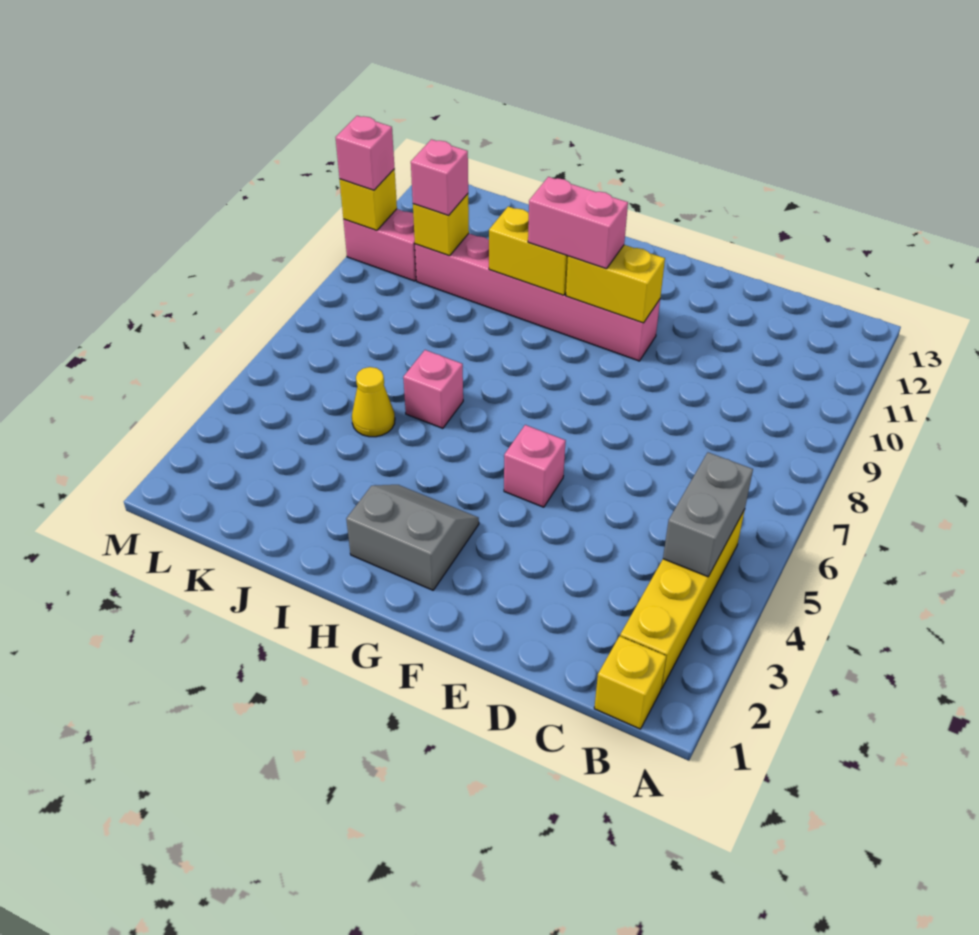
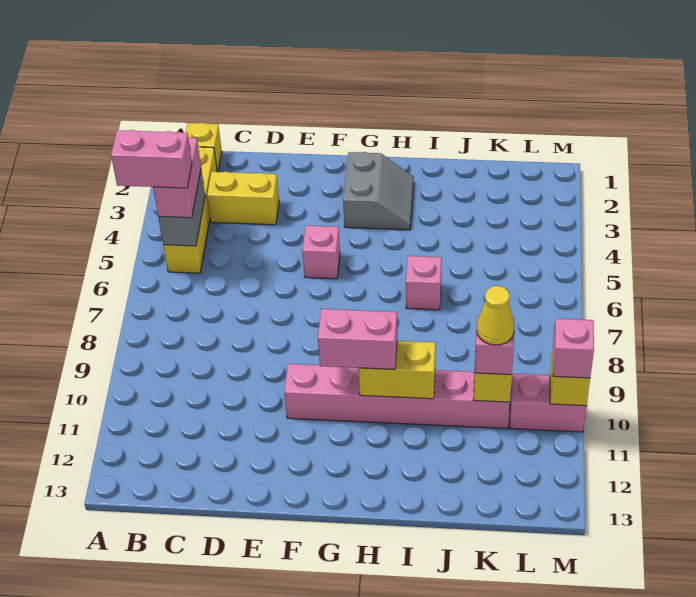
none -> pink 1x2 brick [111,130,192,188]
none -> pink 1x2 brick [153,138,201,218]
yellow 1x2 brick [566,245,665,323] -> yellow 1x2 brick moved to [207,172,279,225]
grey 2x2 slope [346,485,479,590] -> grey 2x2 slope turned to [343,152,414,230]
yellow 1x1 cone [352,367,395,437] -> yellow 1x1 cone moved to [476,286,515,345]

